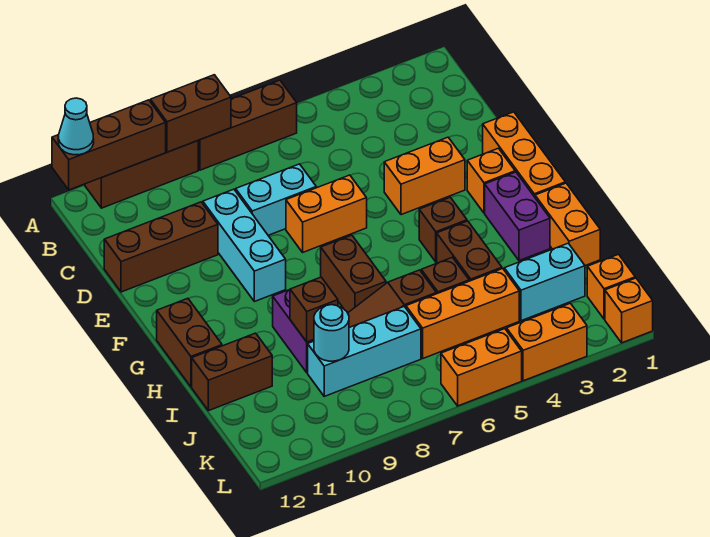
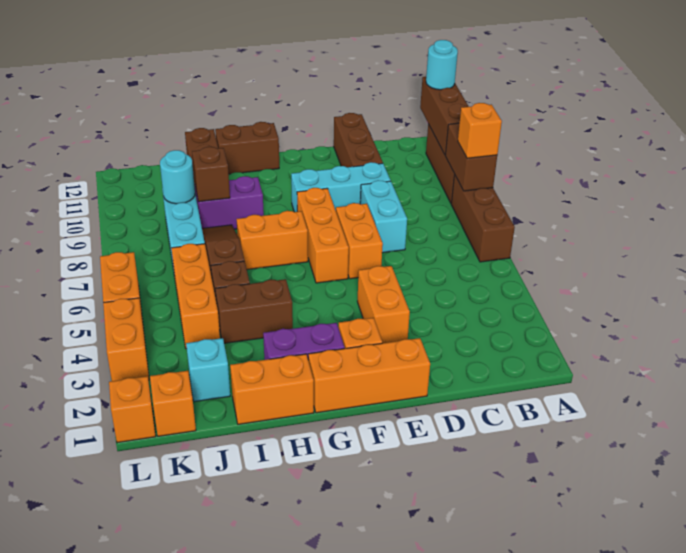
none -> orange 1x1 brick [458,103,502,158]
cyan 1x1 cone [58,98,94,155] -> cyan 1x1 round brick [426,40,458,90]
none -> orange 1x3 brick [297,188,349,283]
brown 1x1 brick [419,197,467,262] -> none
brown 1x2 brick [321,235,386,313] -> orange 1x2 brick [237,211,308,270]
cyan 1x2 brick [504,243,585,321] -> cyan 1x1 brick [186,338,230,402]

